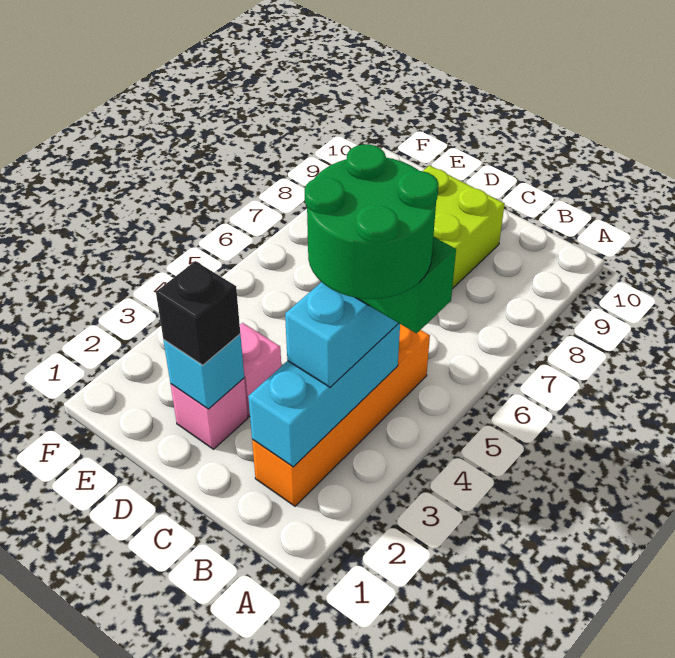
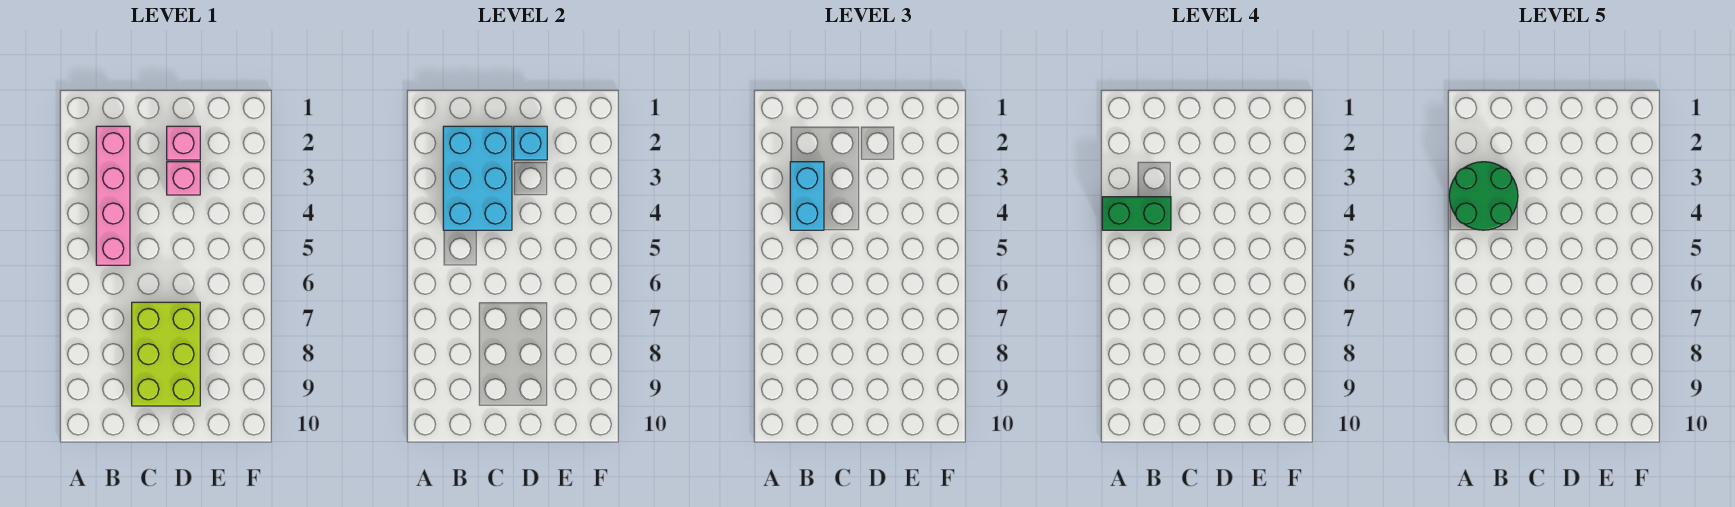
orange 1x4 brick [252,324,430,506] -> pink 1x4 brick [96,126,130,265]
cyan 1x3 brick [248,323,400,467] -> cyan 2x3 brick [443,126,512,230]
black 1x1 brick [156,261,240,365] -> none

